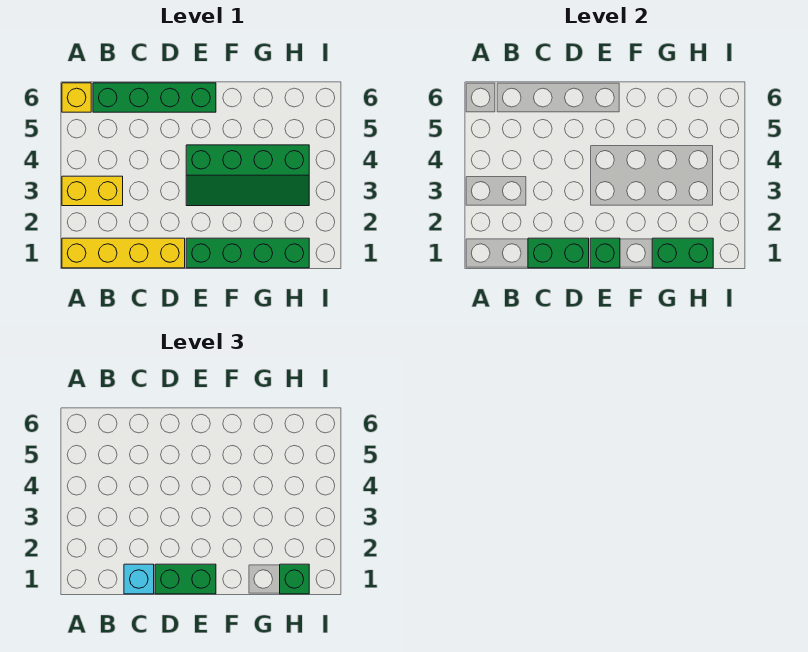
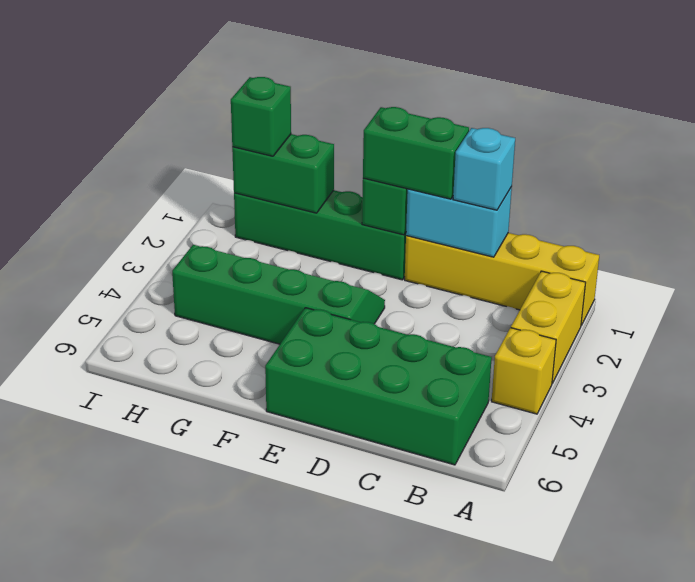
yellow 1x2 brick [62,176,123,206] -> yellow 1x2 brick turned to [511,271,586,383]
yellow 1x1 brick [62,83,91,112] -> yellow 1x1 brick moved to [492,328,556,414]
green 1x4 brick [93,83,216,112] -> green 2x4 brick [265,308,492,465]
green 1x2 brick [528,238,589,268] -> cyan 1x2 brick [406,187,512,257]

